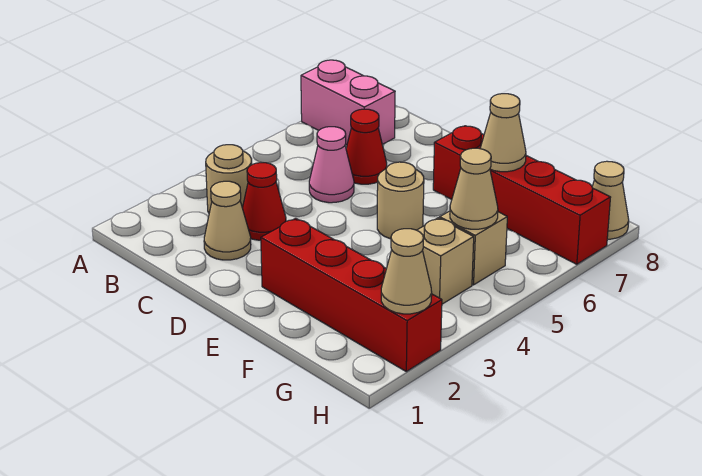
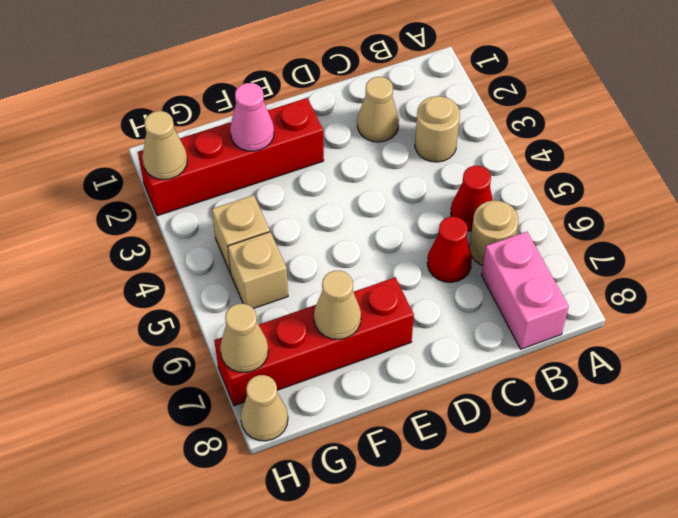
pink 1x2 brick [301,60,395,145] -> pink 1x2 brick turned to [482,232,569,349]
red 1x1 cone [243,163,286,240] -> red 1x1 cone moved to [451,166,493,231]
pink 1x1 cone [309,127,354,203] -> pink 1x1 cone moved to [230,83,274,151]
tan 1x1 round brick [377,162,424,239] -> tan 1x1 round brick moved to [470,200,518,266]
tan 1x1 cone [450,148,498,229] -> tan 1x1 cone moved to [220,304,268,373]

